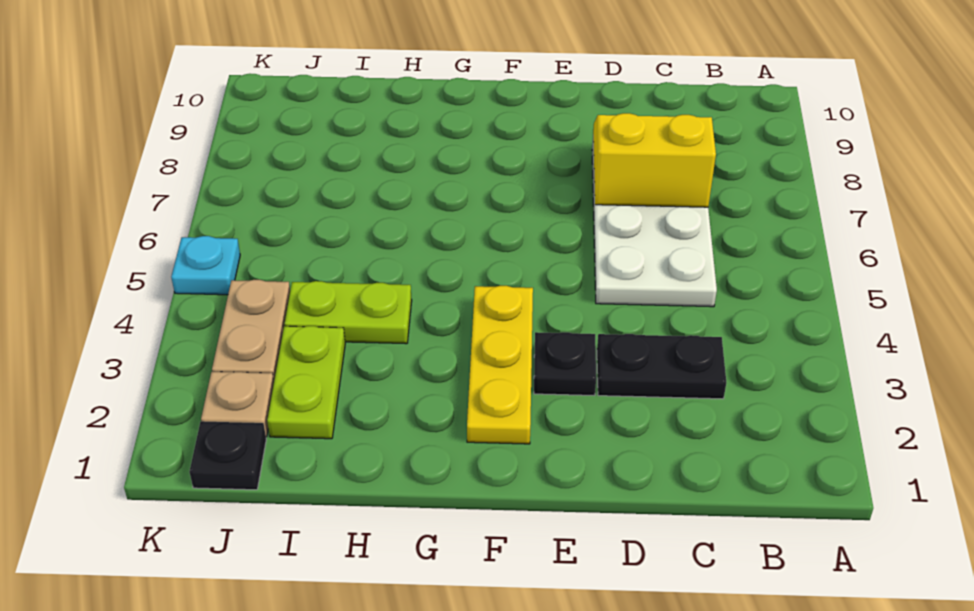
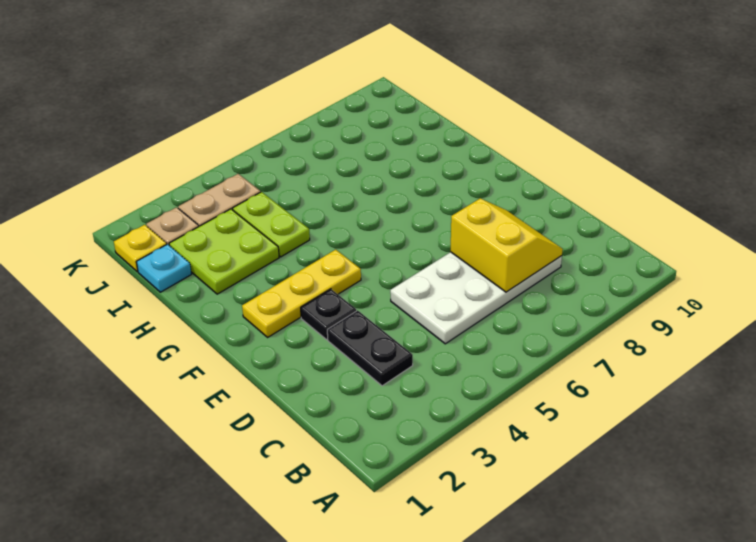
lime 1x2 plate [267,326,345,439] -> lime 2x2 plate [169,209,279,294]
black 1x1 plate [189,421,266,490] -> yellow 1x1 plate [114,225,167,272]
cyan 1x1 plate [171,236,240,295] -> cyan 1x1 plate moved to [136,244,191,292]

